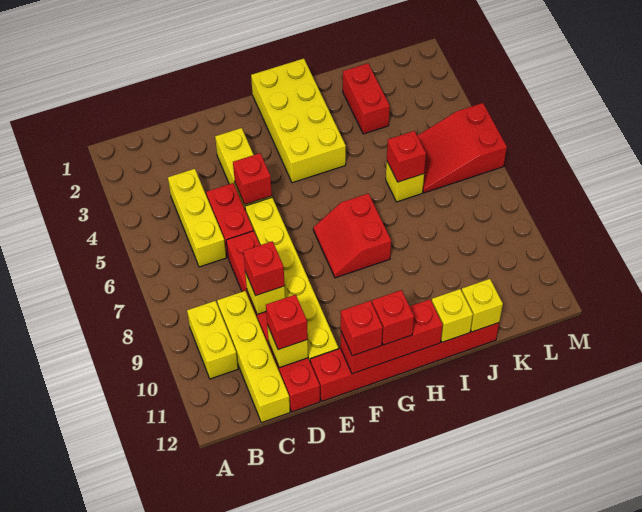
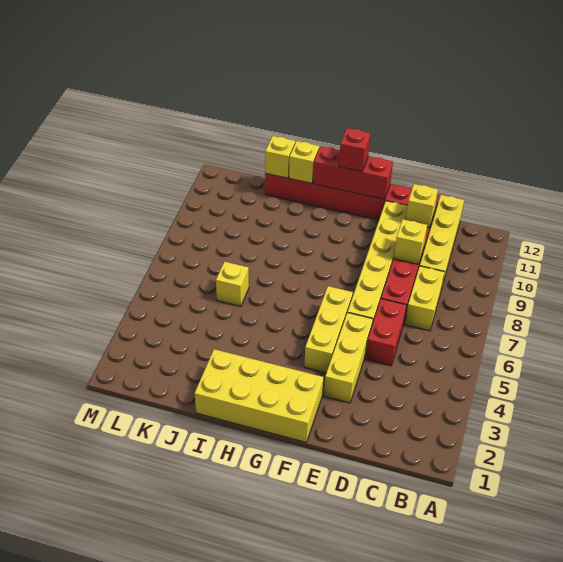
yellow 1x2 brick [187,301,238,379] -> yellow 1x2 brick moved to [405,266,445,331]
yellow 1x3 brick [168,169,226,267] -> yellow 1x3 brick moved to [304,286,353,373]
red 1x1 brick [243,241,285,295] -> none
red 1x1 brick [266,295,308,350] -> none
red 1x1 brick [233,153,272,205] -> none
red 1x1 brick [341,301,383,356] -> none
yellow 2x4 brick [251,59,346,183] -> yellow 2x4 brick turned to [194,349,324,442]
red 2x2 slope [313,193,391,278] -> none
red 1x2 brick [343,63,390,134] -> none
red 1x1 brick [387,131,426,182] -> none
red 2x3 slope [417,103,507,193] -> none

